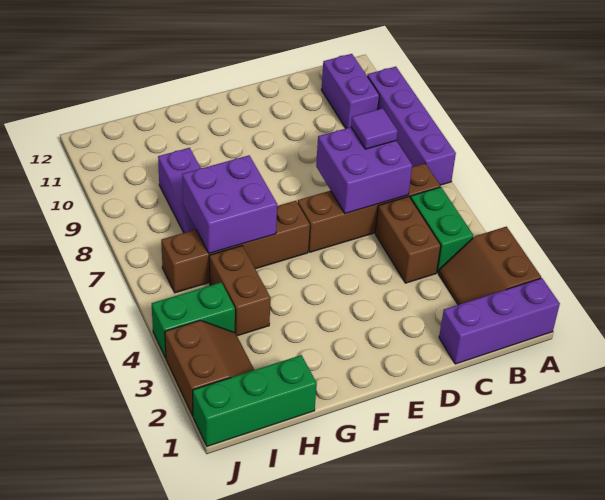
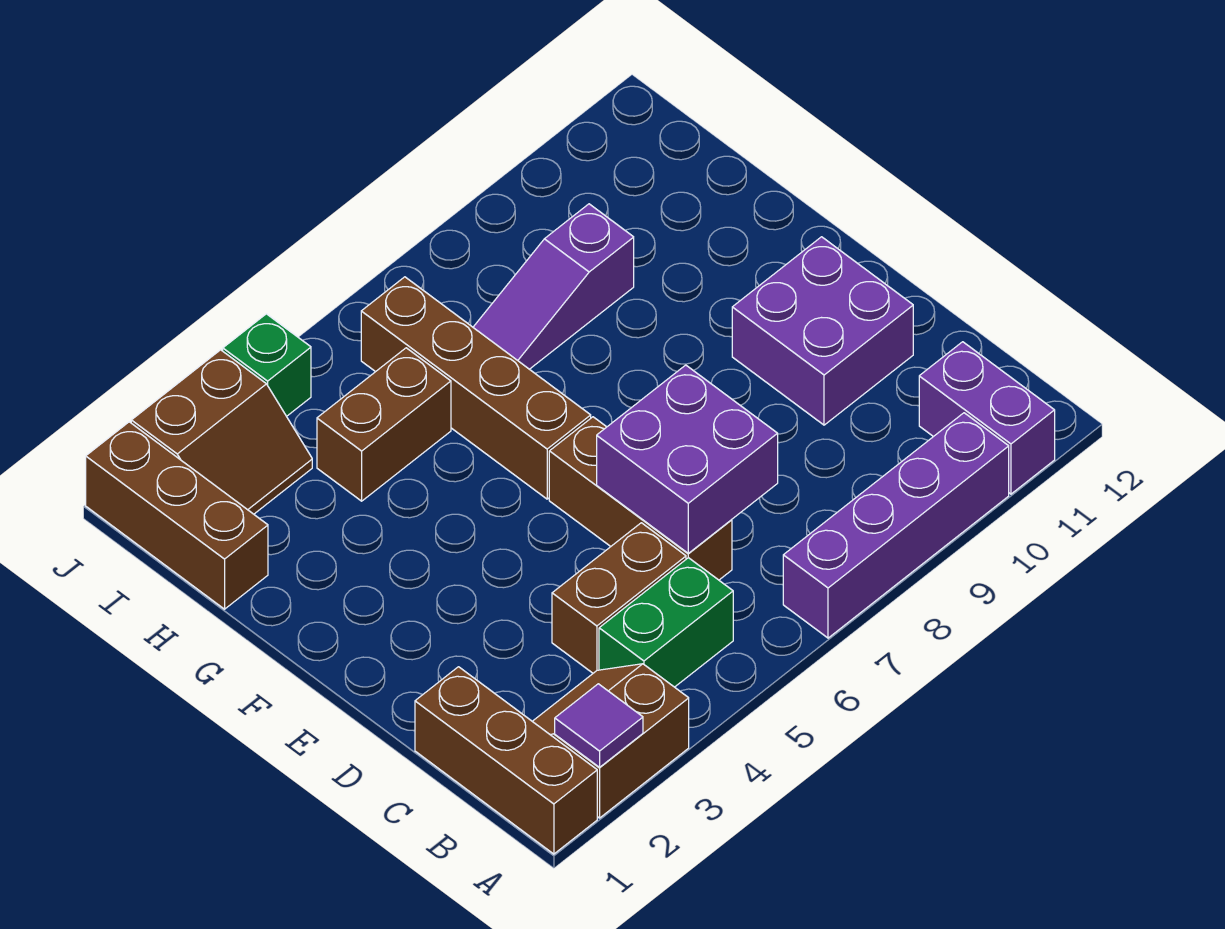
purple 1x3 brick [439,278,560,364] -> brown 1x3 brick [415,667,597,854]
brown 1x4 brick [298,163,440,252] -> brown 1x3 brick [549,417,732,580]
purple 1x2 brick [321,54,379,128] -> purple 1x2 brick turned to [919,342,1055,494]
purple 1x1 tile [351,108,398,149] -> purple 1x1 tile moved to [555,684,643,767]
purple 2x2 brick [182,155,277,254] -> purple 2x2 brick moved to [732,237,913,425]
green 1x3 brick [193,355,317,446] -> brown 1x3 brick [86,422,268,609]
green 1x2 brick [152,282,235,358] -> green 1x1 brick [223,314,311,416]

